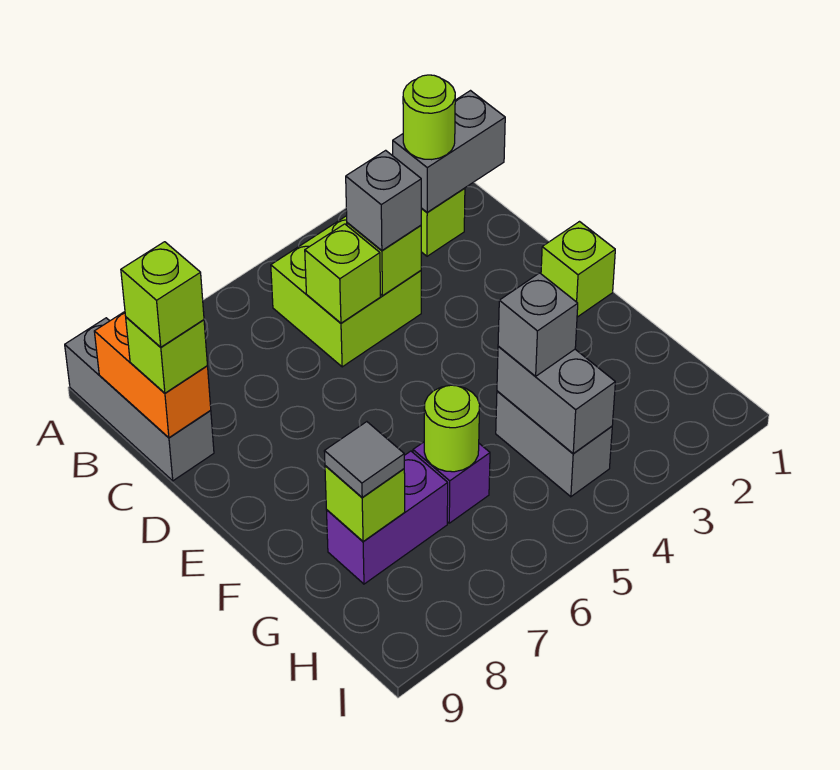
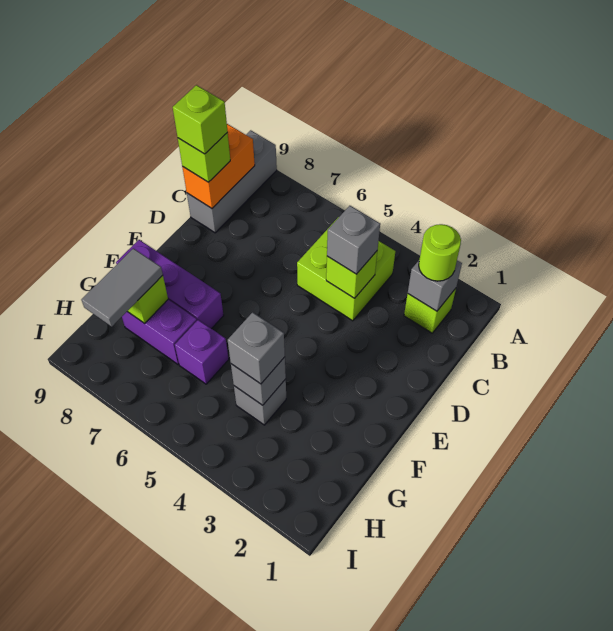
grey 1x2 brick [393,91,505,212] -> grey 1x1 brick [408,260,462,311]
lime 1x1 brick [305,224,380,323] -> none
lime 1x1 brick [541,222,615,317] -> none
none -> purple 1x3 brick [116,240,224,329]
grey 1x2 brick [496,391,612,497] -> grey 1x1 brick [234,379,286,425]
grey 1x2 brick [497,346,615,453] -> grey 1x1 brick [231,357,286,405]
lime 1x1 round brick [424,385,480,472] -> none
grey 1x1 tile [324,422,404,498] -> grey 1x2 tile [81,248,163,327]

